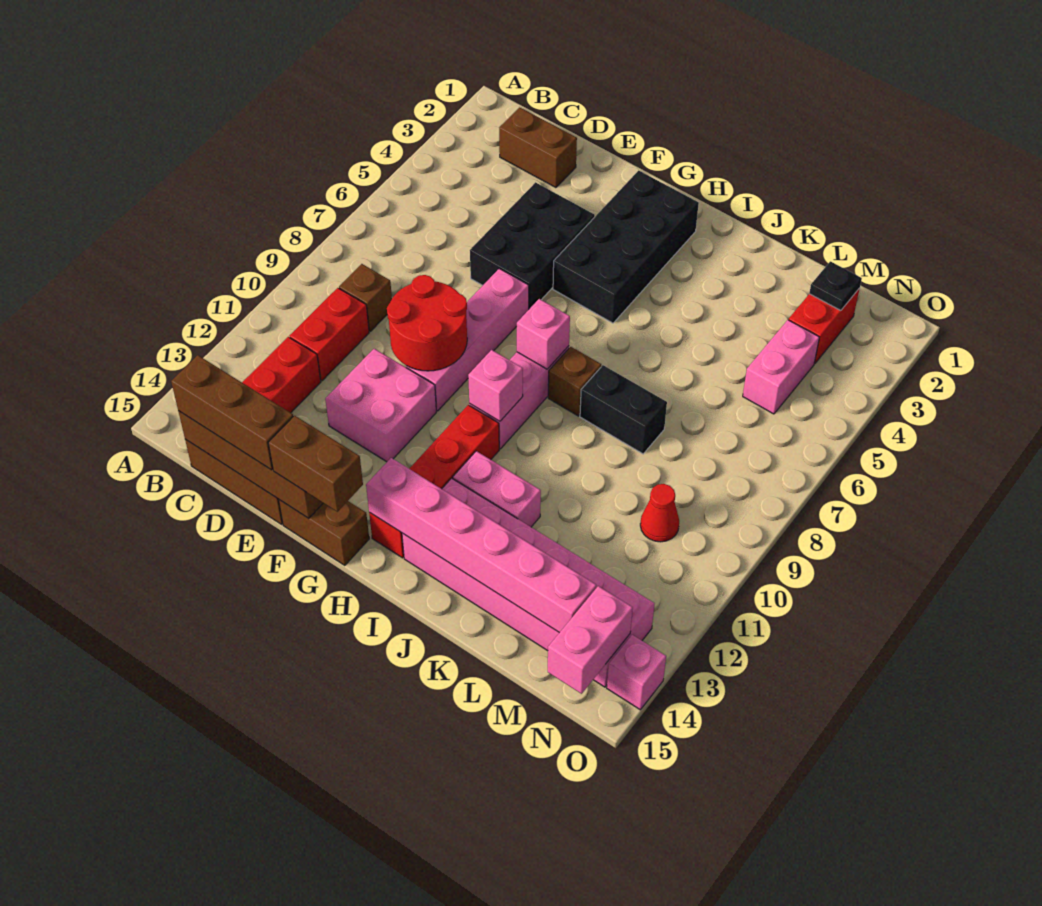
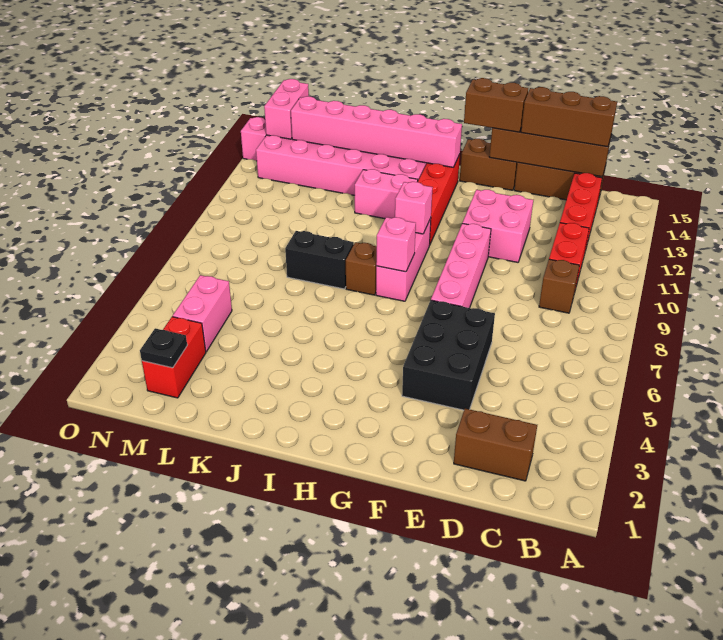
red 2x2 round brick [387,275,467,371] -> none
black 2x4 brick [553,171,699,323] -> none
red 1x1 cone [640,484,679,542] -> none

